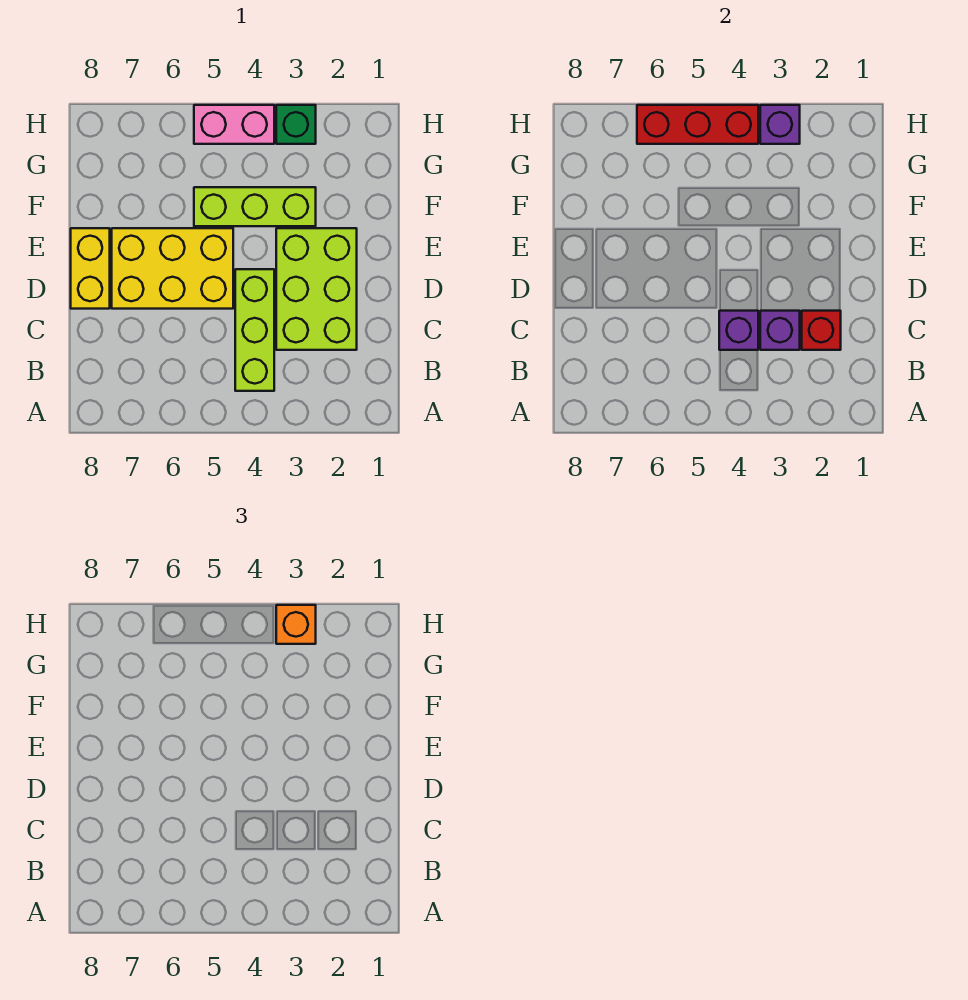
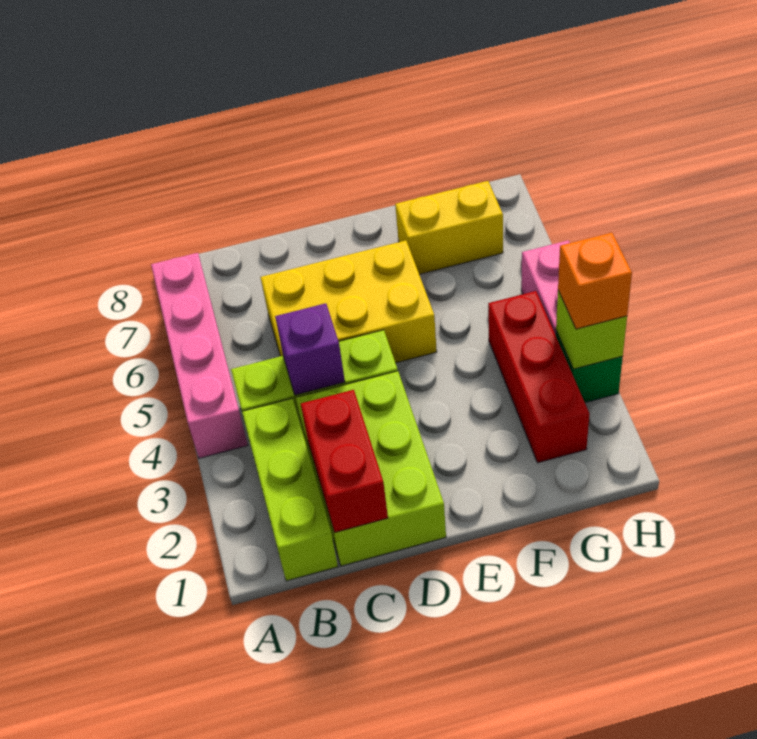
none -> pink 1x4 brick [151,253,248,458]
lime 2x3 brick [276,228,357,350] -> lime 2x3 brick turned to [295,371,446,566]
red 1x1 brick [802,311,841,350] -> red 1x2 brick [301,390,388,533]
purple 1x1 brick [760,311,800,350] -> none
yellow 2x3 brick [112,228,233,309] -> yellow 2x3 brick turned to [260,241,437,363]
yellow 1x2 brick [71,228,110,309] -> yellow 1x2 brick moved to [395,181,503,274]
lime 1x3 brick [194,187,316,226] -> lime 1x3 brick moved to [242,399,338,581]
purple 1x1 brick [760,105,800,144] -> lime 1x1 brick [556,291,627,369]
red 1x3 brick [637,105,758,144] -> red 1x3 brick moved to [488,291,589,463]

